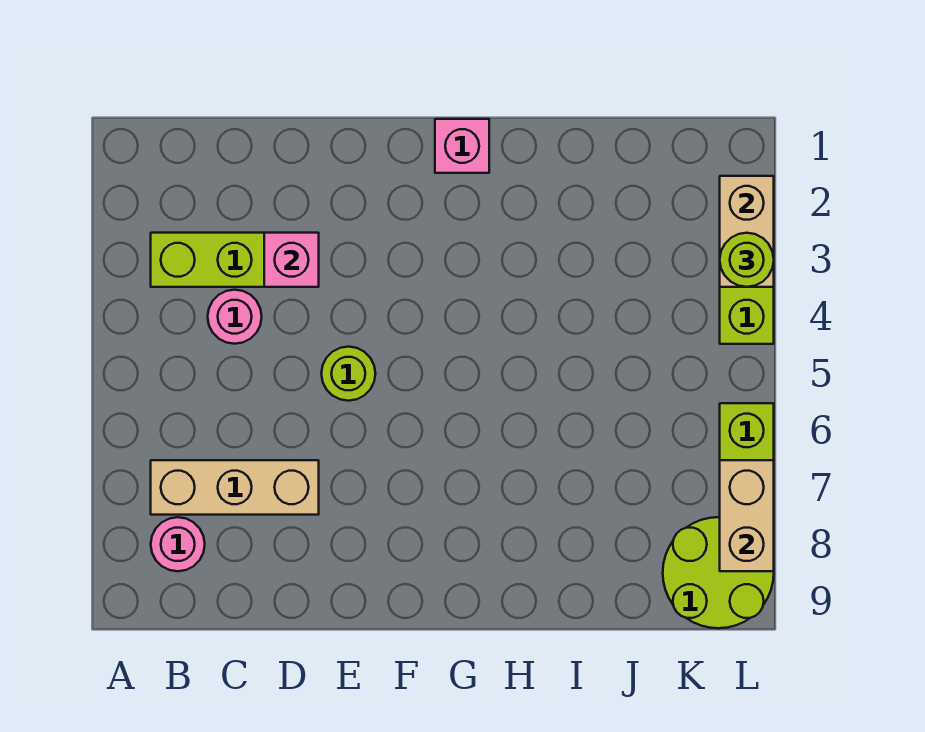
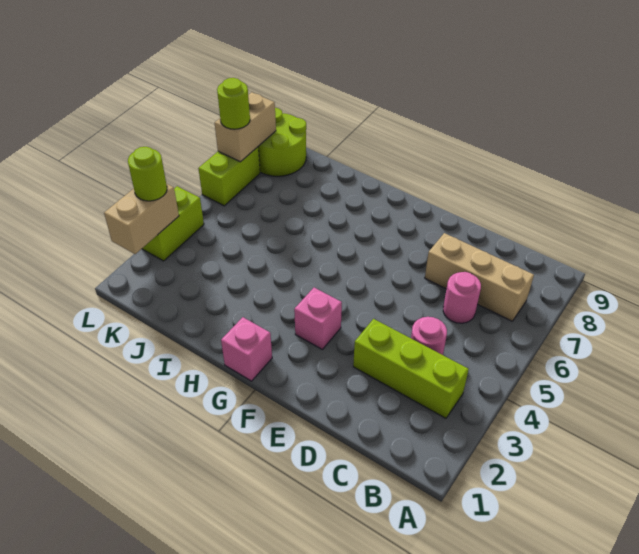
pink 1x1 round brick [151,517,205,571] -> pink 1x1 round brick moved to [443,272,481,323]
pink 1x1 brick [264,233,319,287] -> pink 1x1 brick moved to [294,288,342,349]
lime 1x1 round brick [321,347,376,401] -> lime 1x1 round brick moved to [217,78,250,129]

